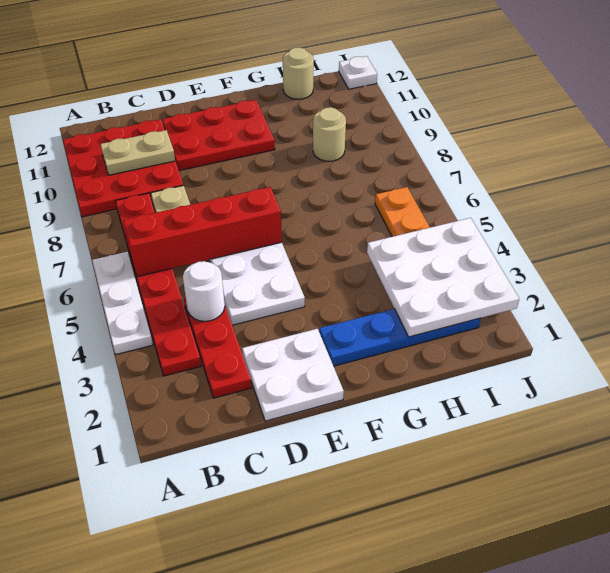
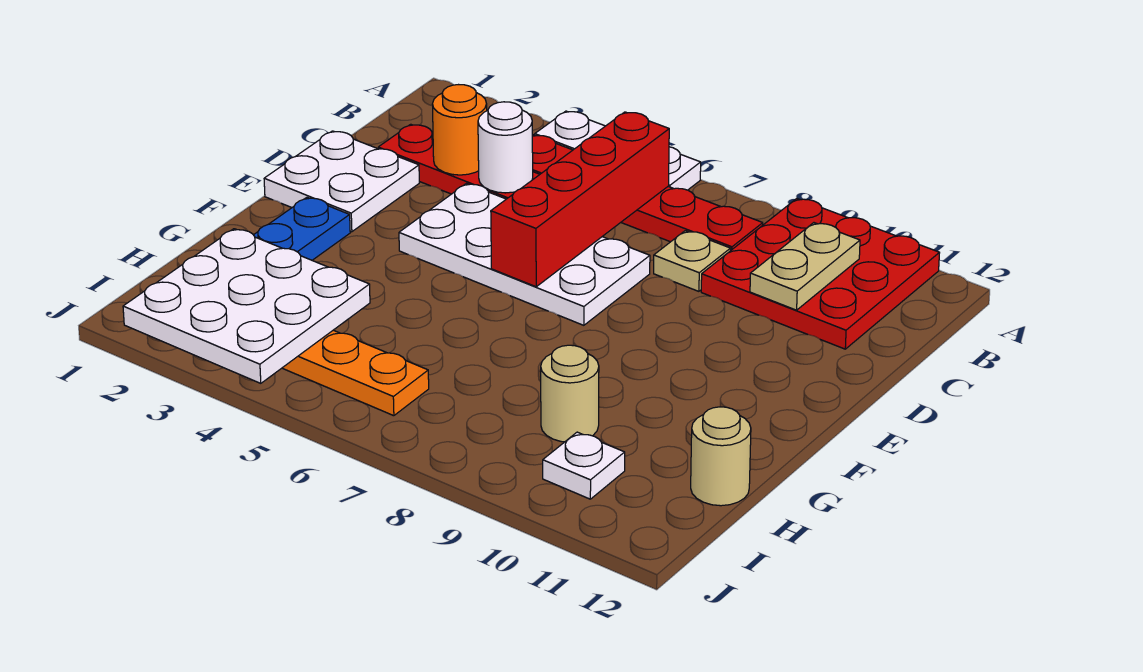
none -> orange 1x1 round brick [433,85,487,175]
red 2x3 plate [162,100,275,171] -> none
white 1x1 plate [339,56,377,89] -> white 1x1 plate moved to [543,432,625,499]

